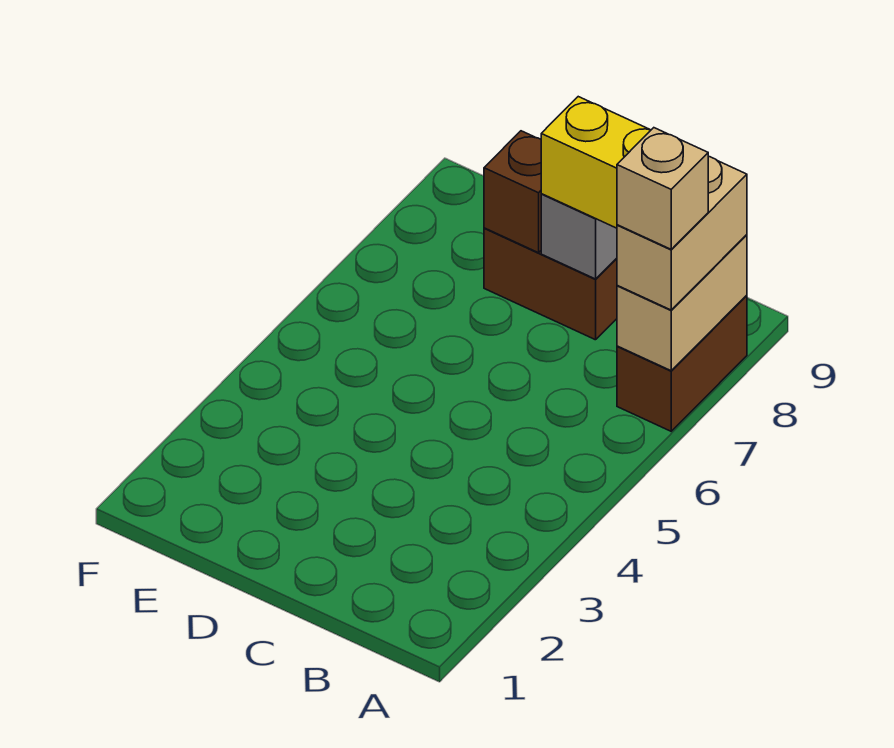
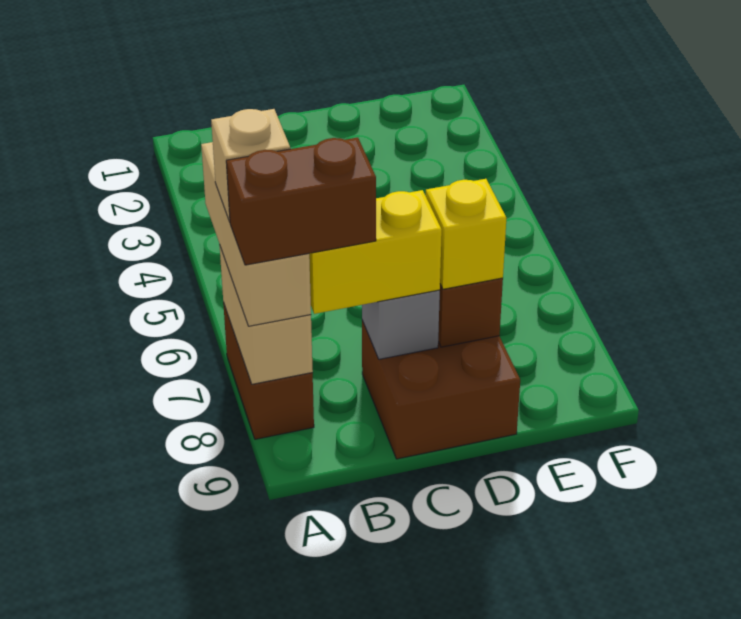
tan 1x2 brick [617,156,747,310] -> tan 1x3 brick [201,142,311,326]
none -> brown 1x2 brick [226,138,376,265]
none -> yellow 1x1 brick [426,179,506,289]

